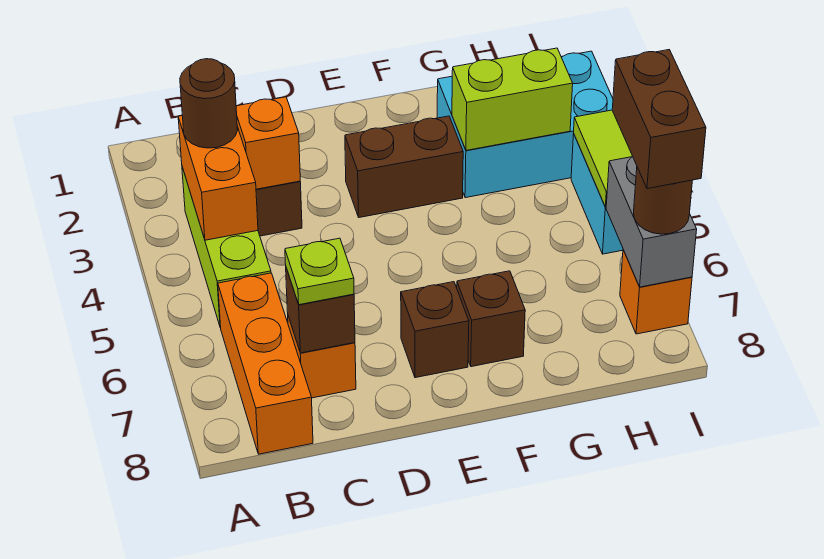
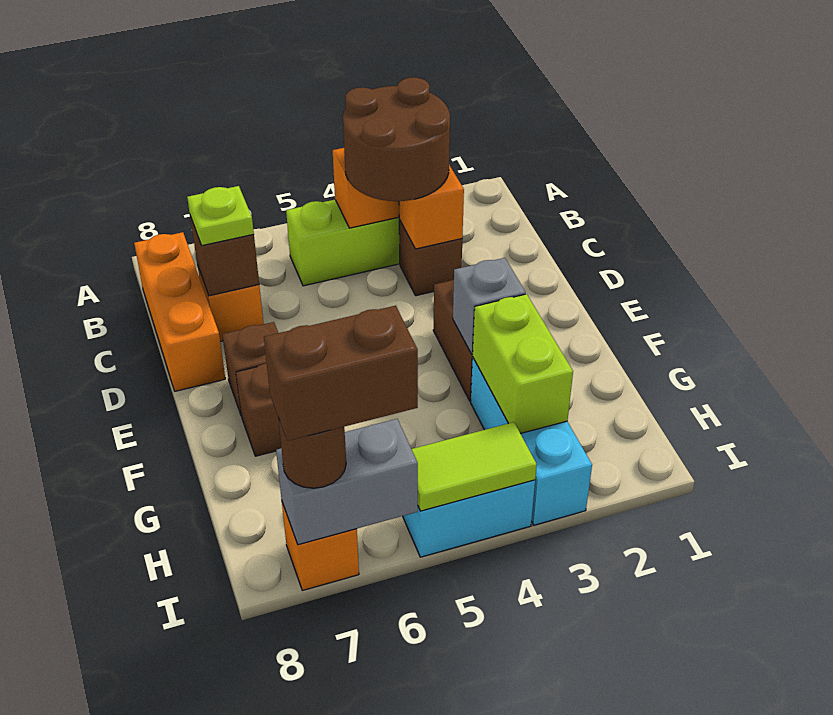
brown 1x1 round brick [180,59,237,148] -> brown 2x2 round brick [343,77,450,201]
orange 1x3 brick [218,273,313,454] -> orange 1x3 brick turned to [134,232,225,391]
none -> grey 1x1 brick [453,258,526,354]
cyan 2x3 brick [437,51,613,198] -> cyan 1x3 brick [471,358,592,525]

